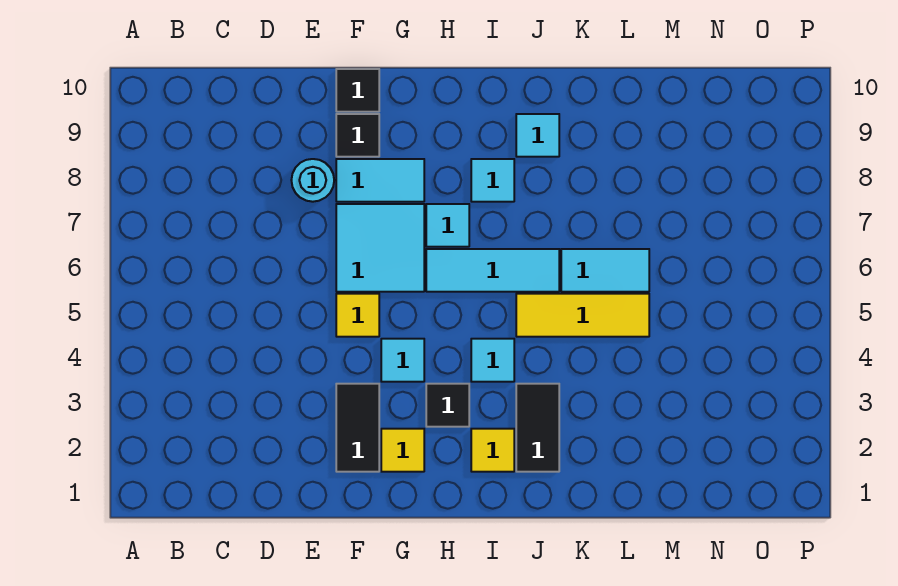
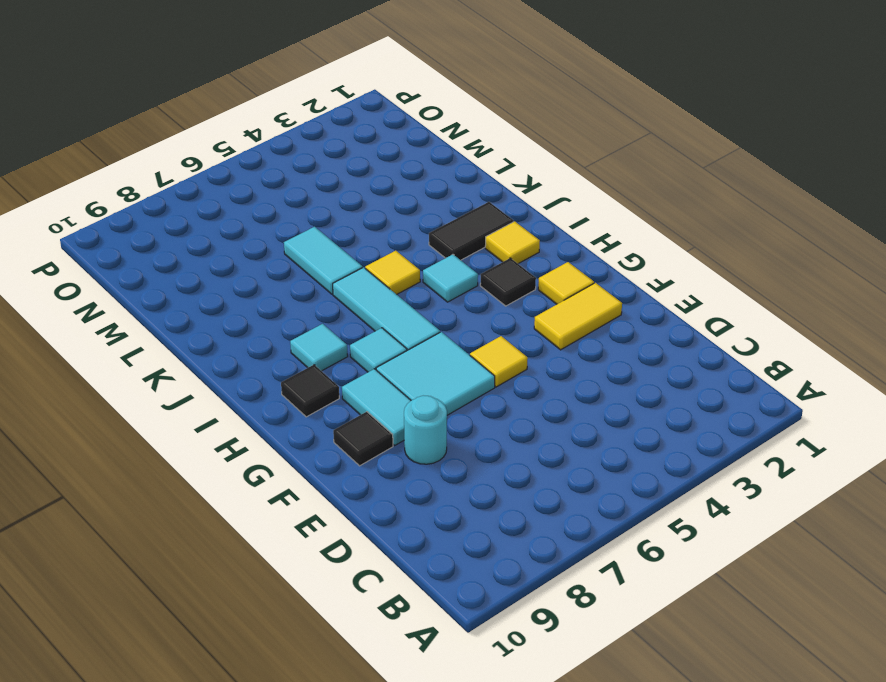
black 1x2 tile [336,384,379,472] -> yellow 1x2 tile [534,283,622,350]
black 1x1 tile [336,69,379,112] -> black 1x1 tile moved to [281,365,339,417]
cyan 1x1 tile [381,339,424,382] -> none
yellow 1x3 tile [516,294,649,337] -> yellow 1x1 tile [365,250,420,294]
cyan 1x1 tile [516,114,559,157] -> none

